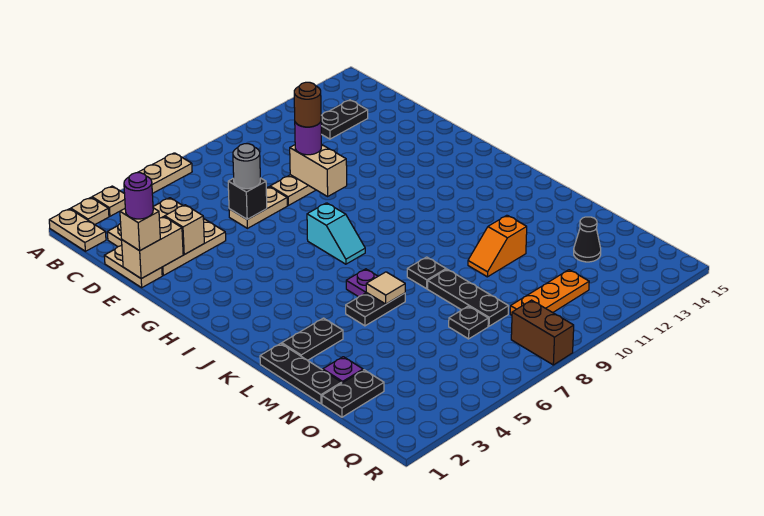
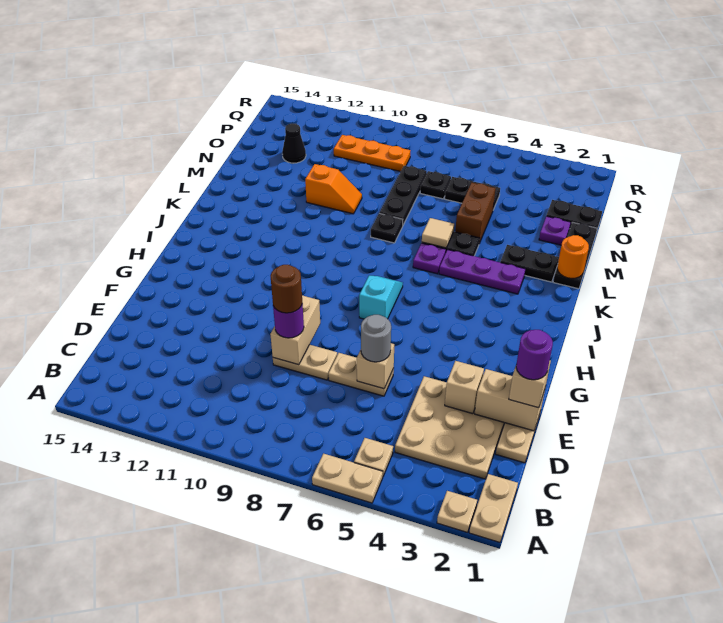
tan 1x1 plate [92,186,125,216] -> tan 1x1 plate moved to [354,438,393,476]
black 1x2 plate [321,100,368,139] -> black 1x2 plate moved to [445,177,500,209]
black 1x1 brick [228,178,267,219] -> tan 1x1 brick [357,343,394,389]
none -> purple 1x3 plate [439,250,526,294]
none -> orange 1x1 round brick [557,235,589,278]
brown 1x2 brick [511,300,574,365] -> brown 1x2 brick moved to [455,183,496,243]

